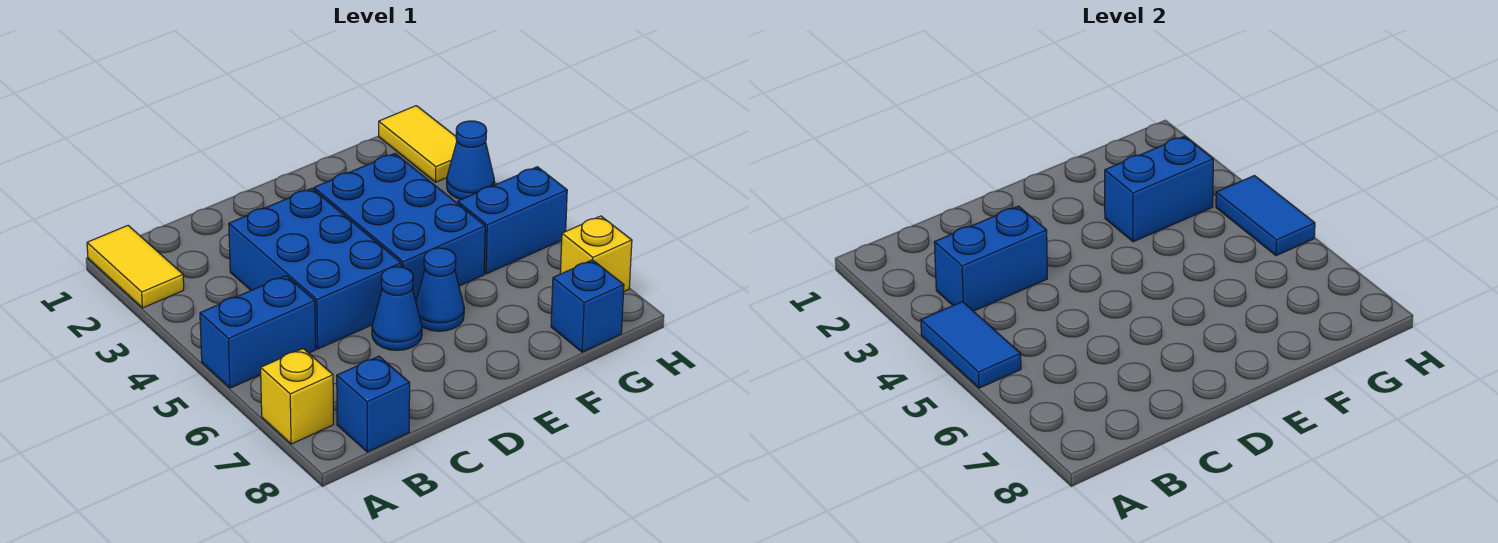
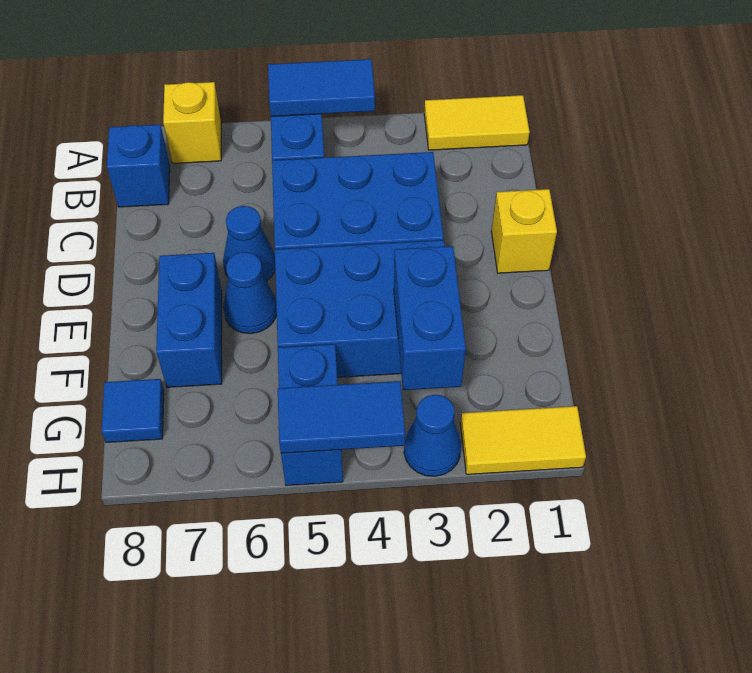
blue 1x2 brick [934,206,1047,311] -> blue 1x2 brick moved to [156,253,222,387]
blue 1x1 brick [551,260,624,352] -> blue 1x1 tile [102,379,164,442]
yellow 1x1 brick [560,216,632,291] -> yellow 1x1 brick moved to [491,189,557,273]

